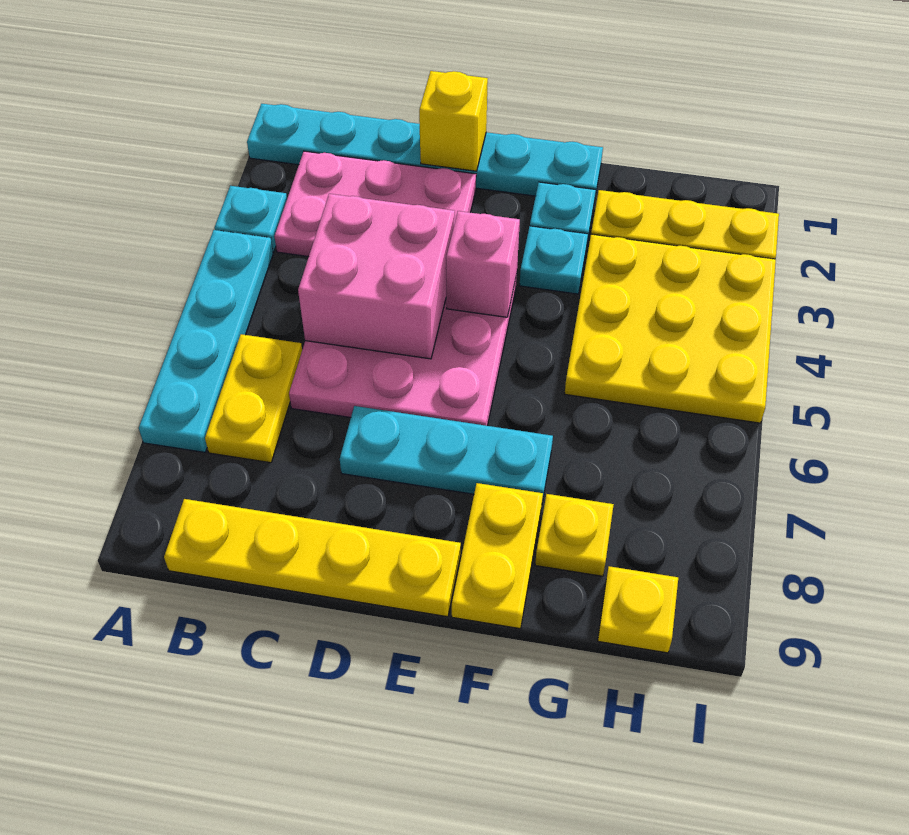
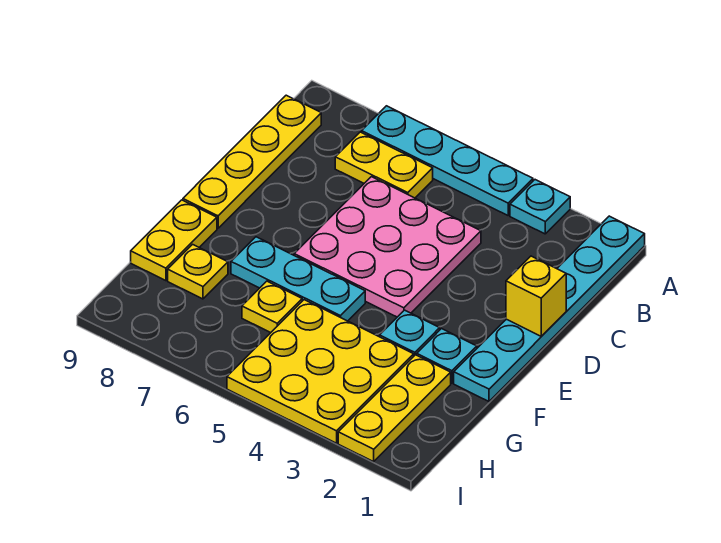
pink 2x3 plate [275,151,476,257] -> none
pink 2x2 brick [298,194,455,359] -> none
cyan 1x3 plate [340,406,553,502] -> cyan 1x3 plate turned to [231,237,365,321]
pink 1x1 brick [446,211,520,317] -> none
yellow 1x2 plate [452,483,543,629] -> yellow 1x2 plate turned to [131,200,217,281]
yellow 1x1 plate [598,566,678,653] -> yellow 1x1 plate moved to [242,281,302,333]

